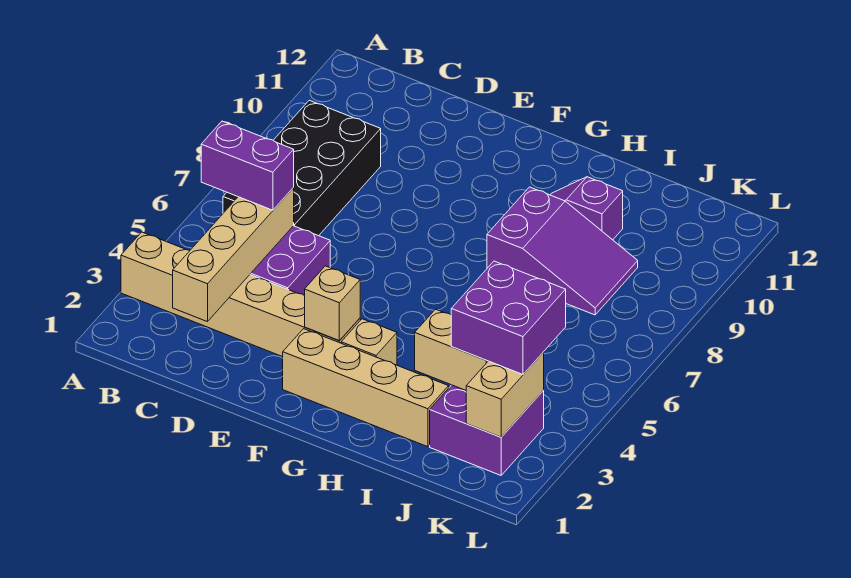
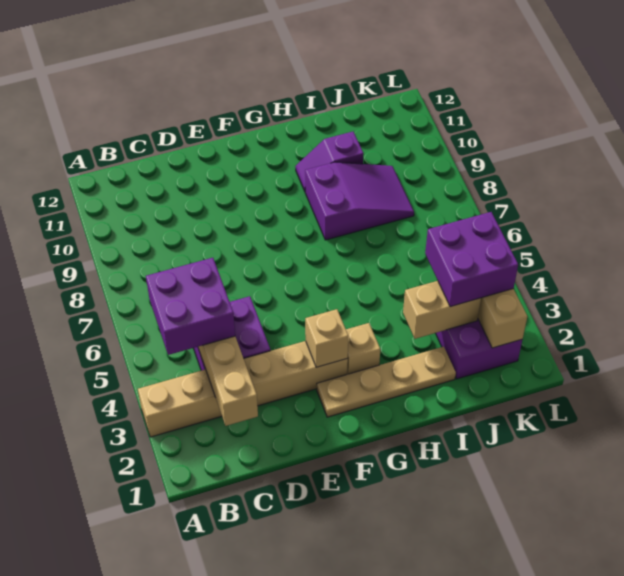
purple 1x2 brick [201,121,294,210] -> purple 2x2 brick [146,258,235,355]
black 2x4 brick [223,100,381,236] -> none
tan 1x4 brick [283,329,449,447] -> tan 1x4 plate [317,347,456,417]

